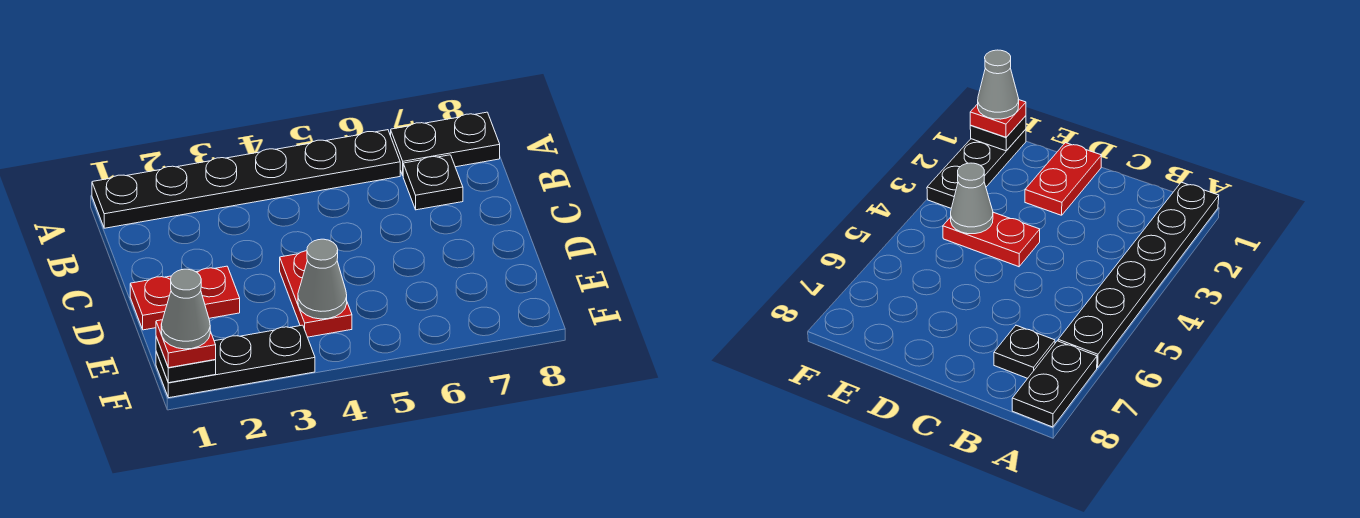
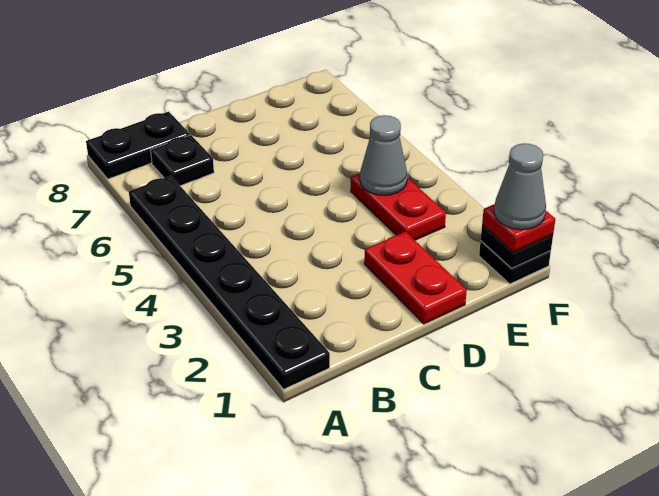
black 1x2 plate [391,112,500,175] -> black 1x2 plate turned to [86,112,190,179]
red 1x2 plate [280,251,352,337] -> red 1x2 plate turned to [351,173,446,240]
black 1x3 plate [156,325,315,398] -> black 1x1 plate [479,241,551,284]

